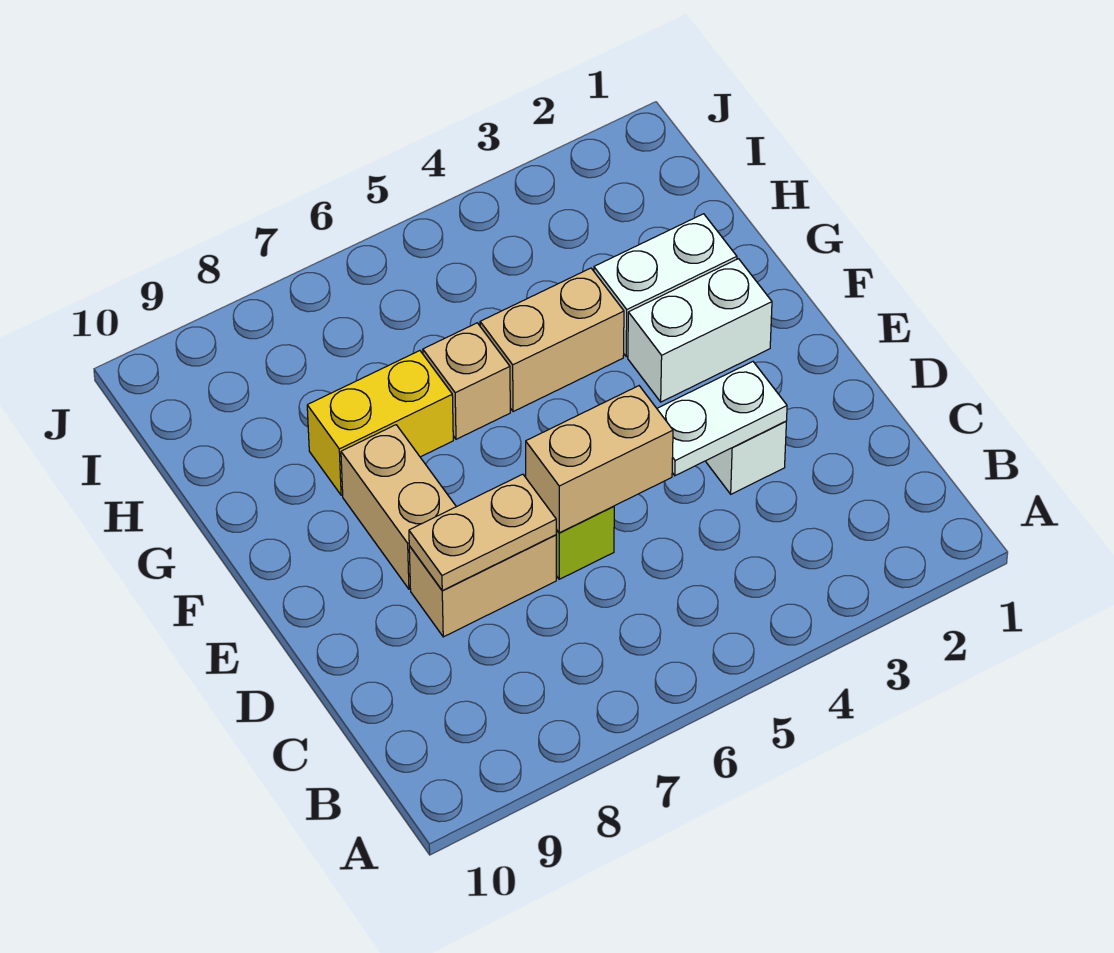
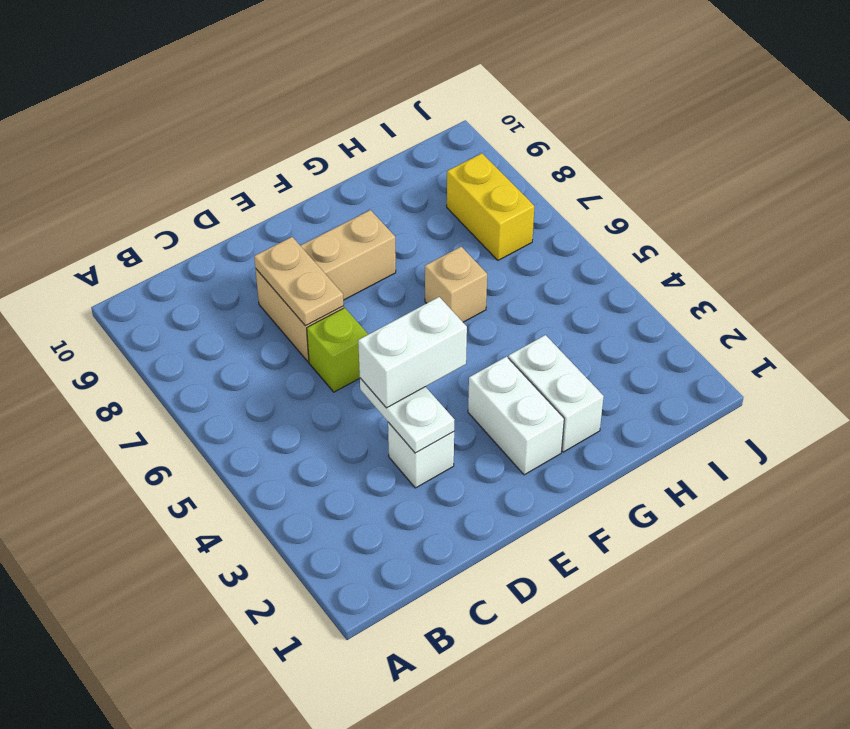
none -> white 1x2 brick [358,297,467,408]
tan 1x2 brick [526,386,673,533] -> none
tan 1x2 brick [480,268,624,412] -> none
yellow 1x2 brick [307,351,453,495] -> yellow 1x2 brick moved to [447,153,534,260]

